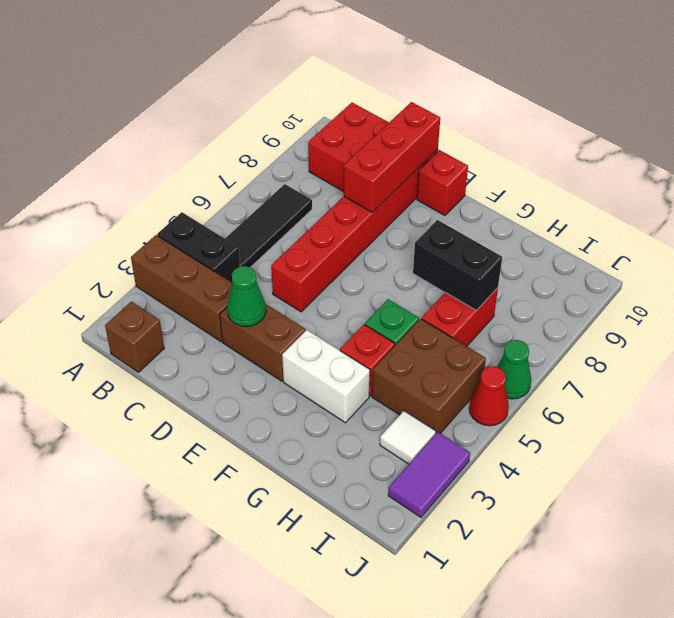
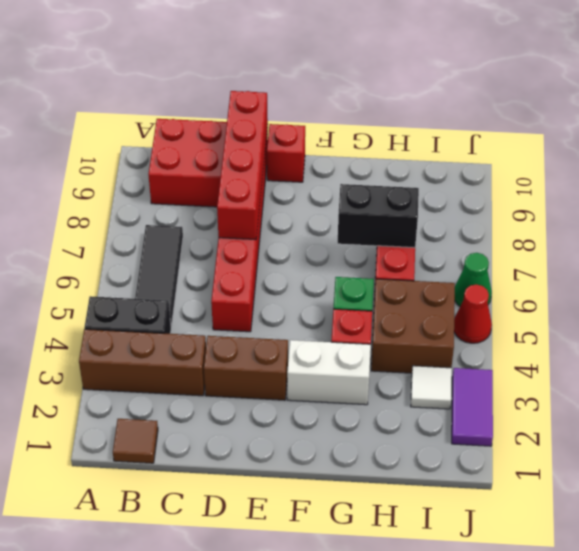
brown 1x1 brick [105,302,164,372] -> brown 1x1 tile [113,419,158,463]
green 1x1 cone [227,266,266,327] -> none
red 1x3 brick [344,102,440,213] -> red 1x4 brick [217,91,268,240]

